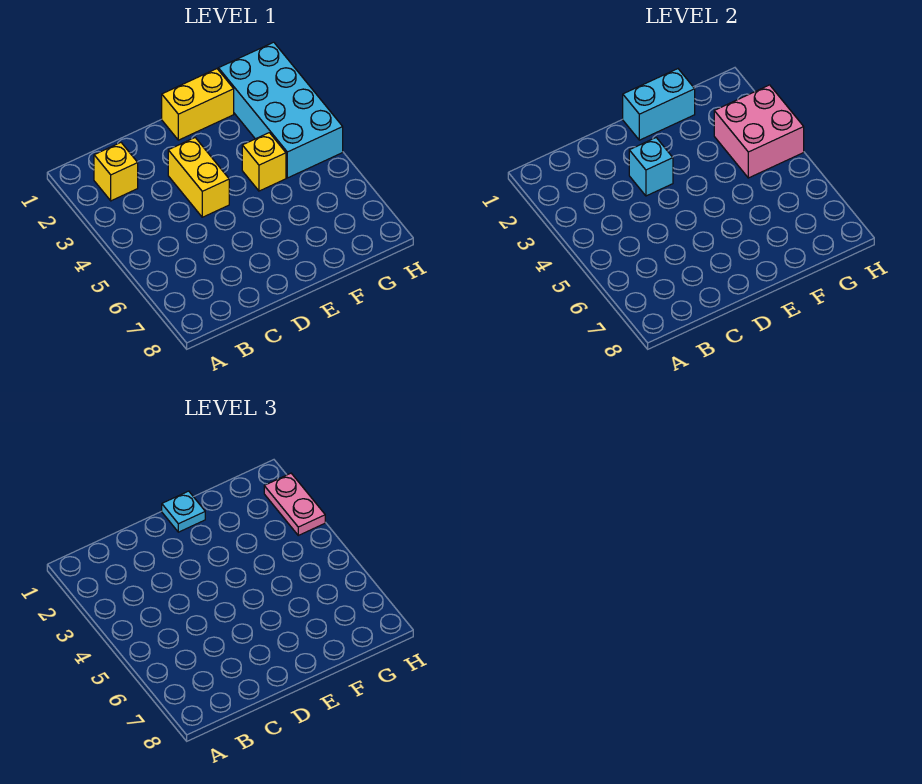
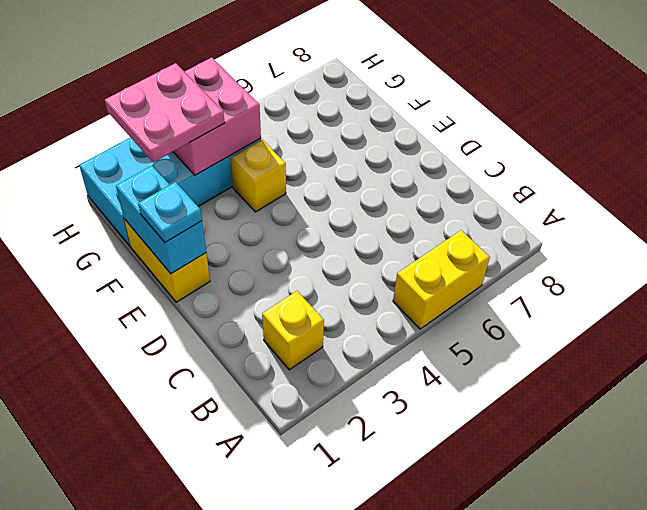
yellow 1x2 brick [168,138,229,217] -> yellow 1x2 brick moved to [393,230,490,329]
cyan 1x1 brick [629,138,673,196] -> none
pink 1x2 plate [264,473,325,535] -> pink 2x2 plate [105,63,225,162]

